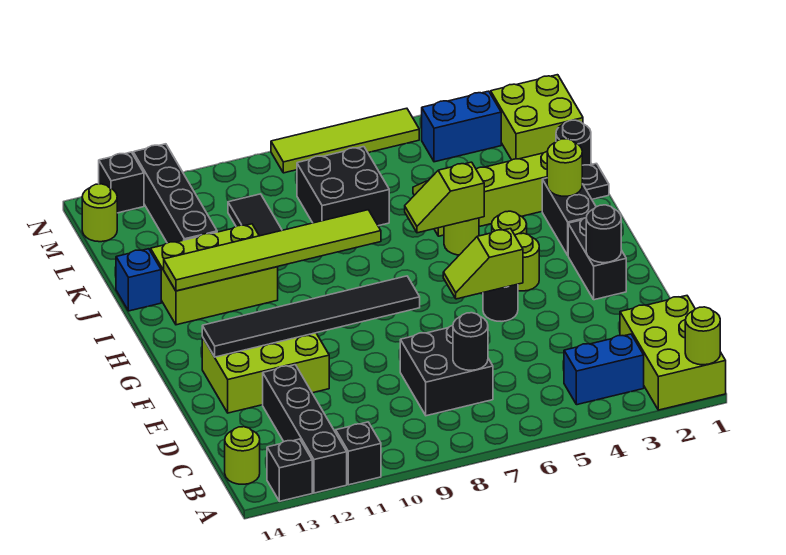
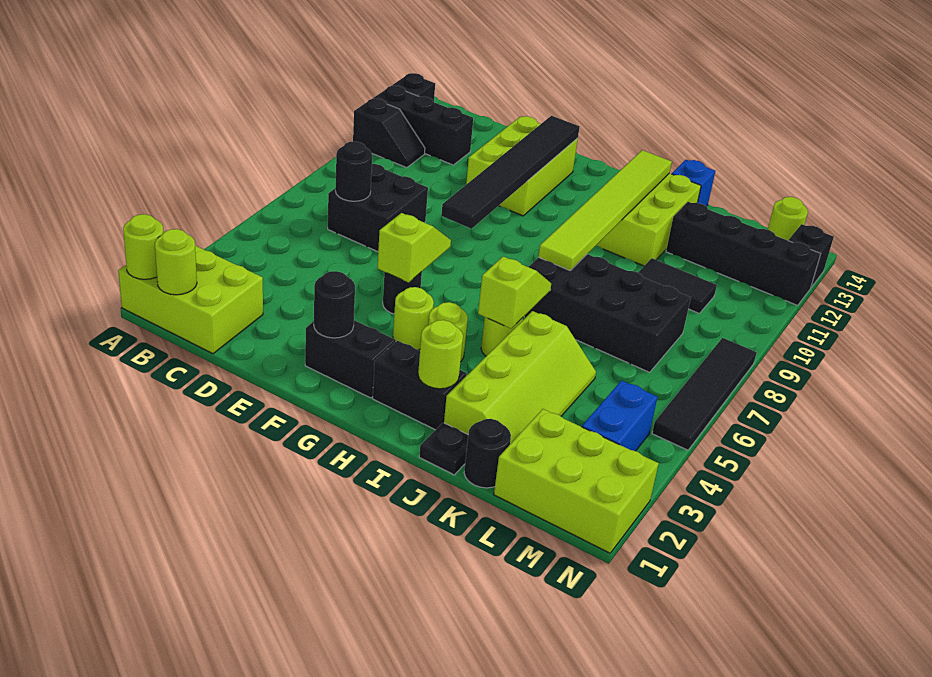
black 1x4 brick [263,365,347,493] -> black 1x3 brick [373,86,473,165]
blue 1x2 brick [564,334,644,405] -> none
lime 1x1 round brick [225,427,260,484] -> lime 1x1 round brick moved to [155,229,197,295]
black 2x2 brick [297,147,389,226] -> black 2x4 brick [524,254,691,372]
lime 2x2 brick [491,75,583,160] -> lime 2x3 brick [494,409,659,553]
lime 1x4 tile [271,108,419,173] -> black 1x4 tile [652,338,757,450]

